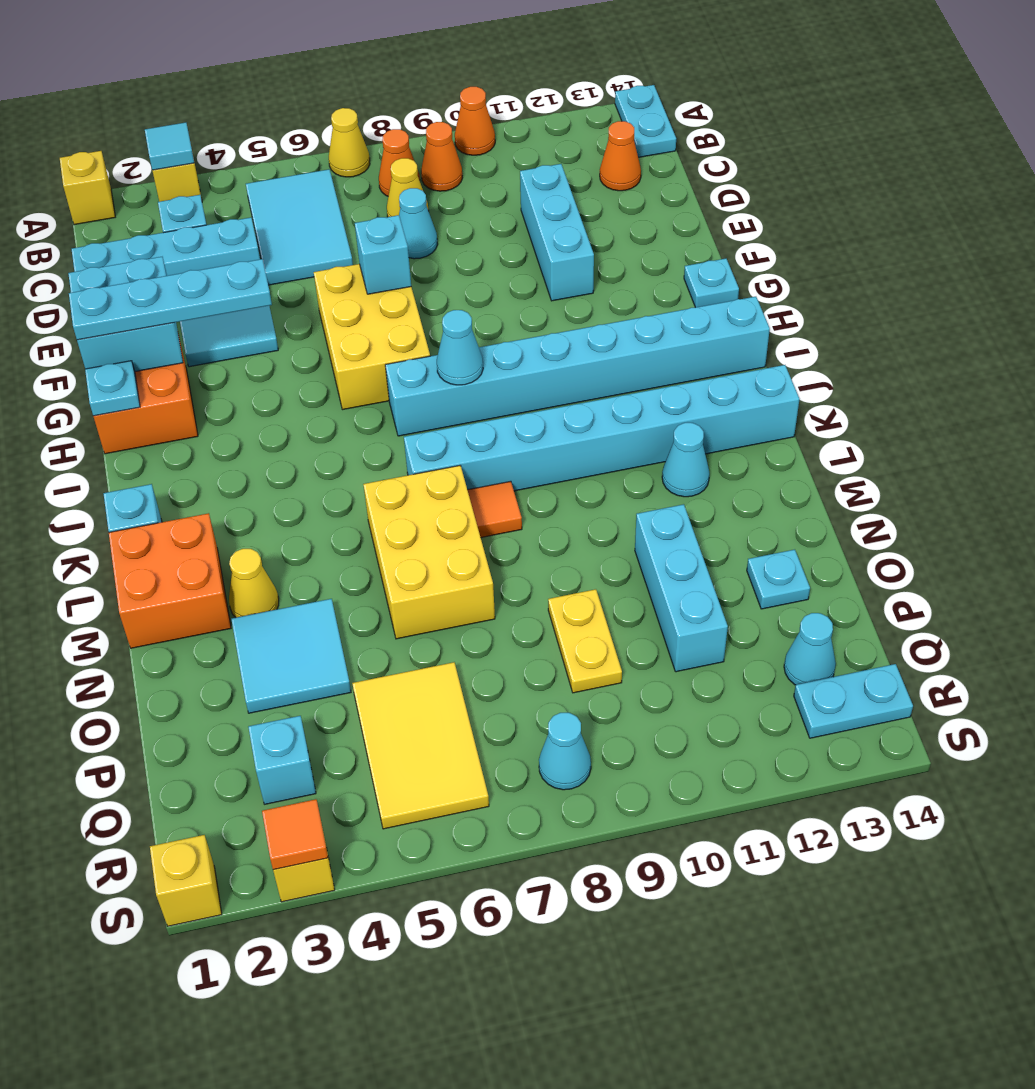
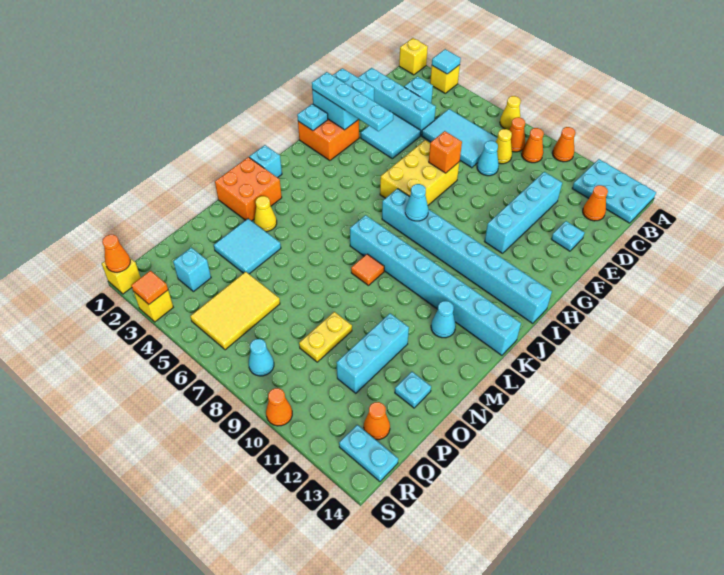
cyan 1x2 plate [615,85,676,157] -> cyan 2x3 plate [572,159,656,223]
cyan 2x3 tile [246,169,353,285] -> cyan 2x3 tile turned to [422,109,497,168]
cyan 1x3 brick [520,164,594,301] -> cyan 1x4 brick [485,172,562,253]
cyan 1x1 brick [355,215,411,294] -> orange 1x1 brick [429,131,462,173]
cyan 1x1 plate [684,259,739,308] -> cyan 1x1 plate moved to [551,221,584,251]
yellow 2x3 brick [363,466,495,639] -> none
cyan 1x1 cone [784,613,836,685] -> orange 1x1 cone [364,402,390,440]
none -> orange 1x1 cone [102,235,130,272]
none -> orange 1x1 cone [266,388,292,426]

